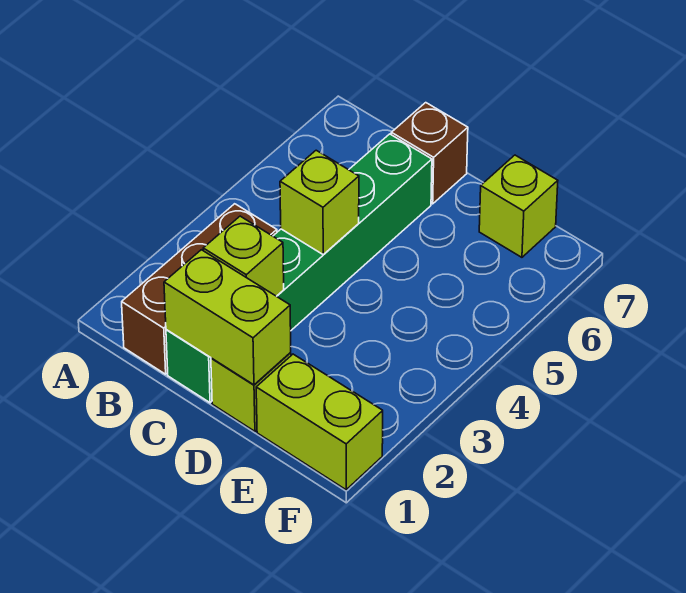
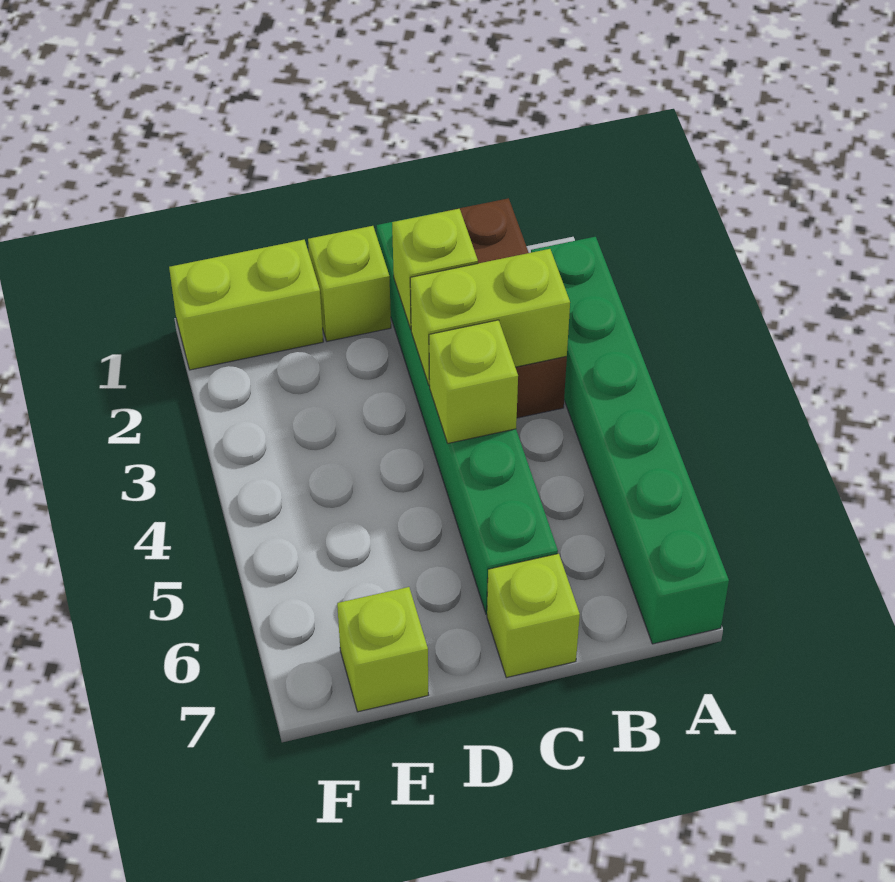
none -> green 1x6 brick [531,237,729,644]
lime 1x2 brick [164,250,291,385] -> lime 1x2 brick moved to [410,249,570,385]
brown 1x1 brick [391,103,468,204] -> lime 1x1 brick [487,554,580,678]

